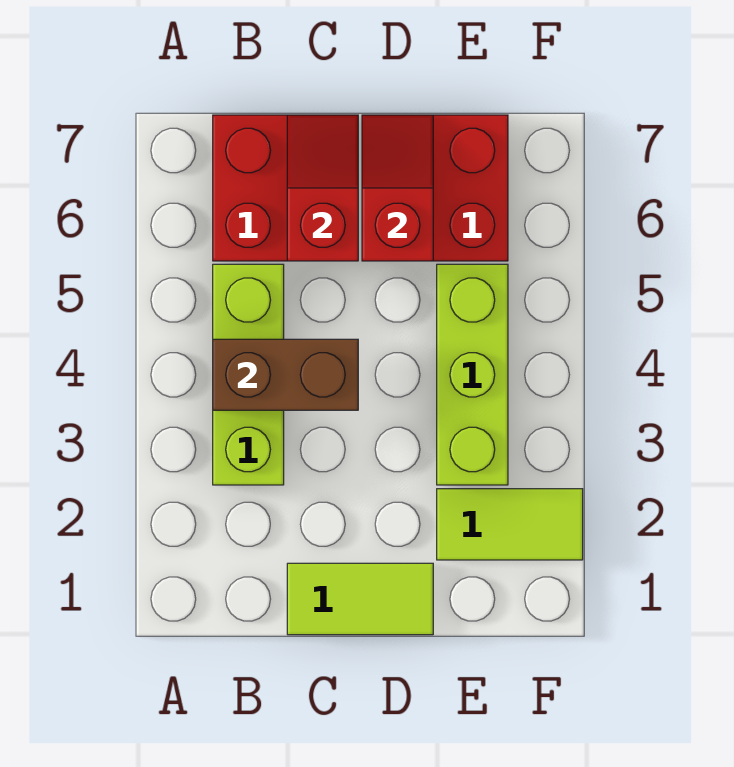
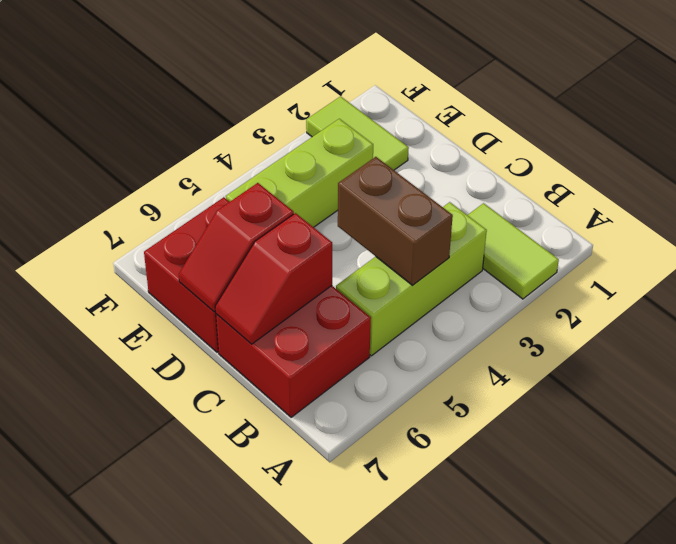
lime 1x2 tile [287,563,433,635] -> lime 1x2 tile moved to [468,203,559,299]

